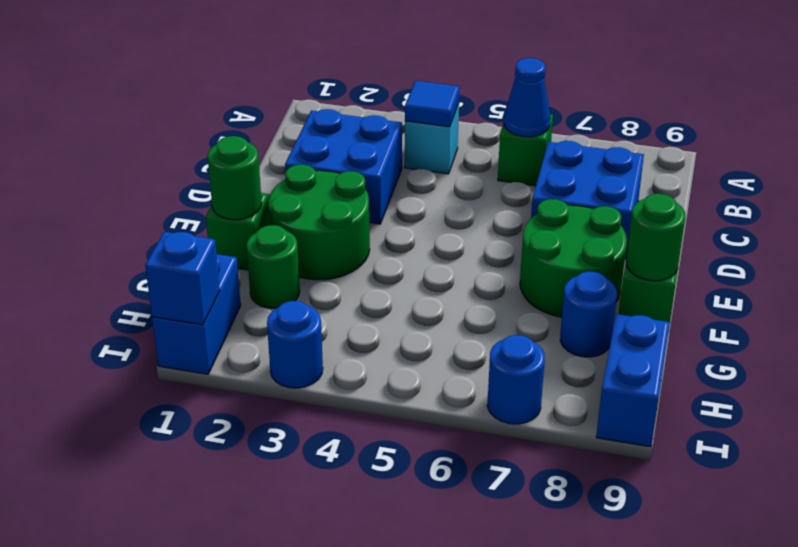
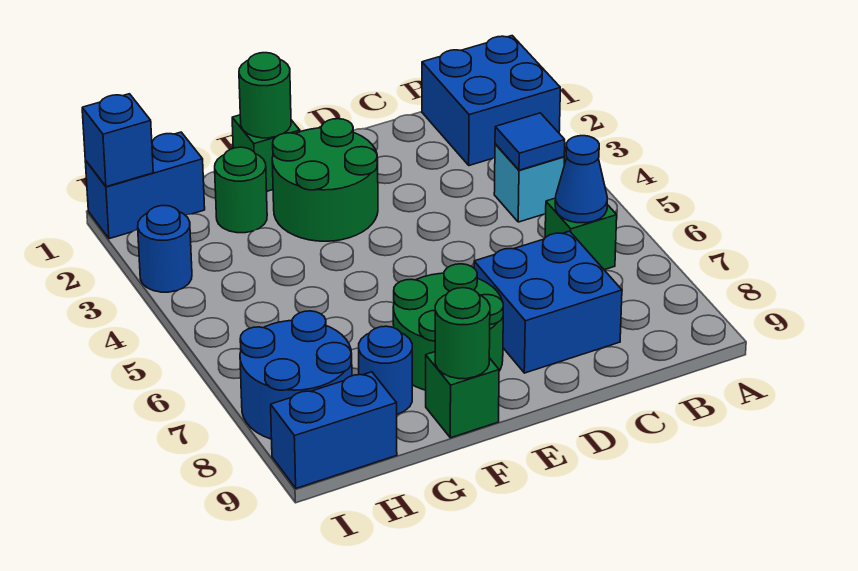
blue 2x2 brick [285,109,402,224] -> blue 2x2 brick moved to [422,36,560,166]
blue 1x1 round brick [487,335,545,424] -> blue 2x2 round brick [240,311,352,439]

